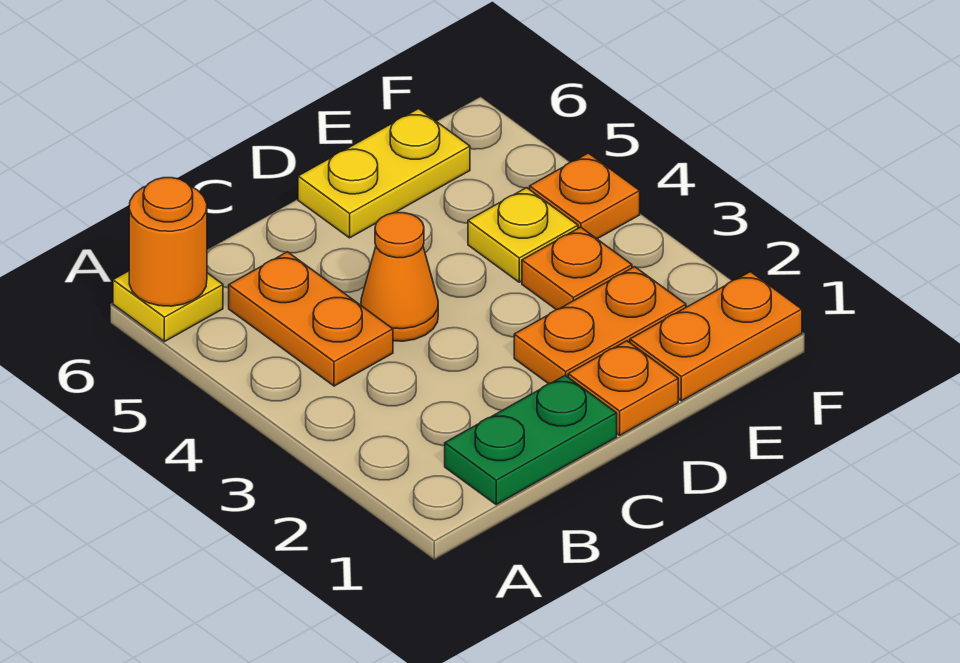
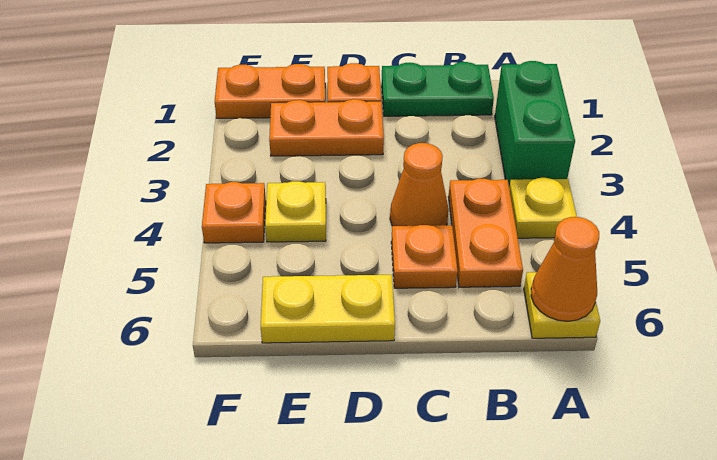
none -> green 1x2 brick [495,61,575,187]
none -> yellow 1x1 plate [509,178,577,238]
orange 1x1 round brick [129,178,207,306] -> orange 1x1 cone [531,217,599,321]
orange 1x1 plate [522,227,632,310] -> orange 1x1 plate moved to [391,225,458,288]

